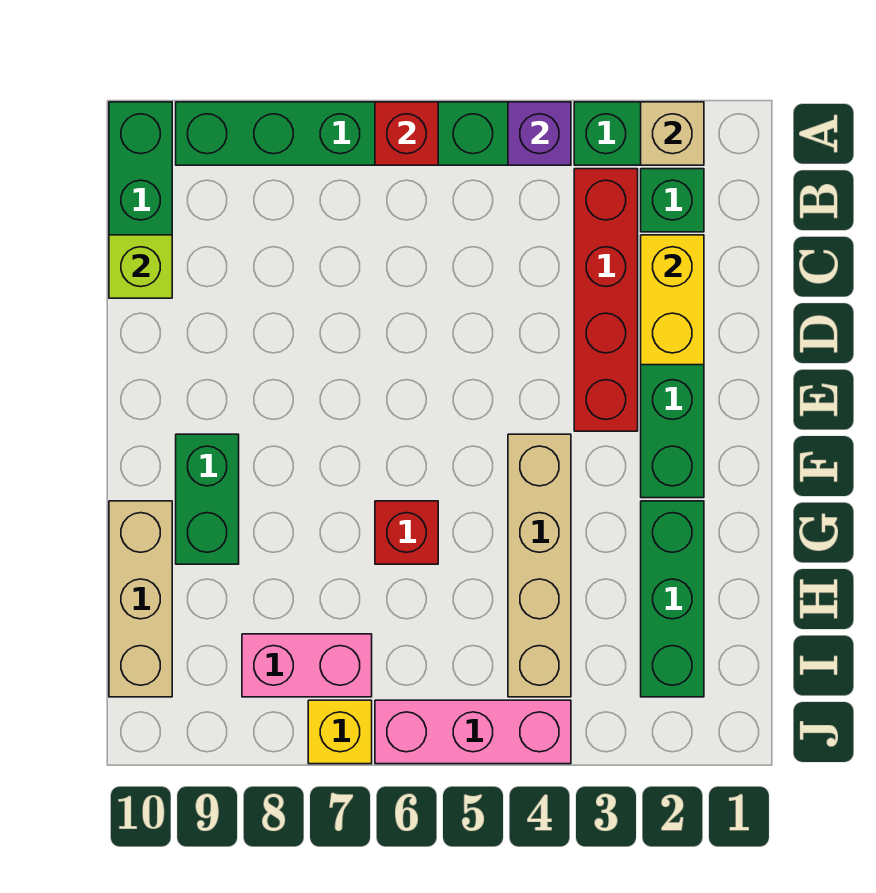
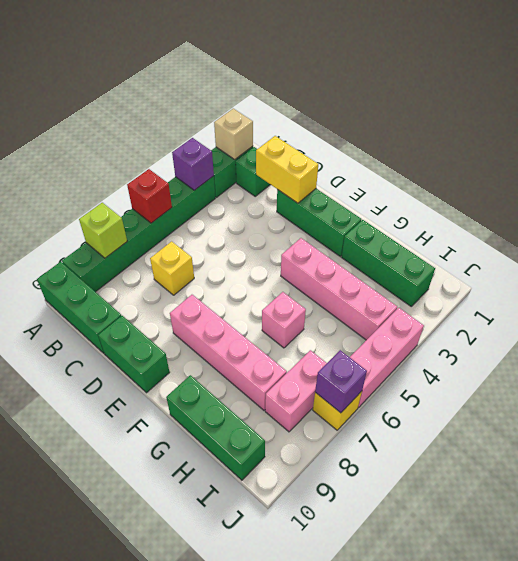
red 1x4 brick [574,169,638,431] -> none
none -> yellow 1x1 brick [150,241,194,295]
lime 1x1 brick [109,235,172,298] -> lime 1x1 brick moved to [79,203,127,258]
none -> pink 1x4 brick [170,295,287,410]
tan 1x4 brick [508,434,571,697] -> pink 1x4 brick [281,238,397,340]
green 1x2 brick [176,434,239,564] -> green 1x2 brick moved to [98,316,170,393]
red 1x1 brick [375,501,438,564] -> pink 1x1 brick [262,292,306,348]
tan 1x3 brick [109,501,172,697] -> green 1x3 brick [166,375,265,480]
none -> purple 1x1 brick [315,350,367,413]

